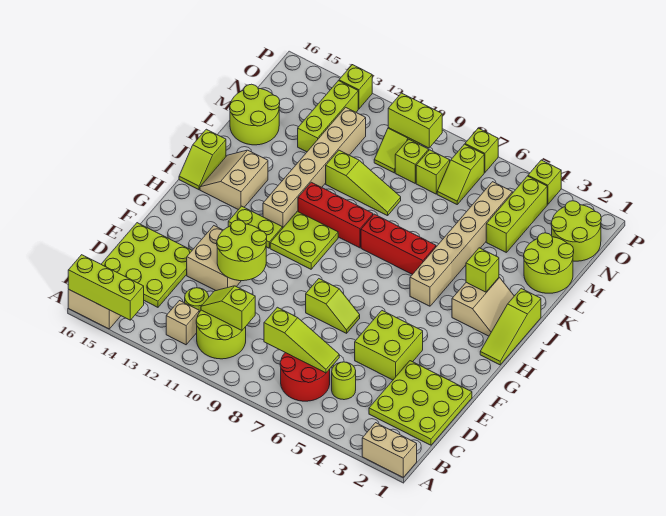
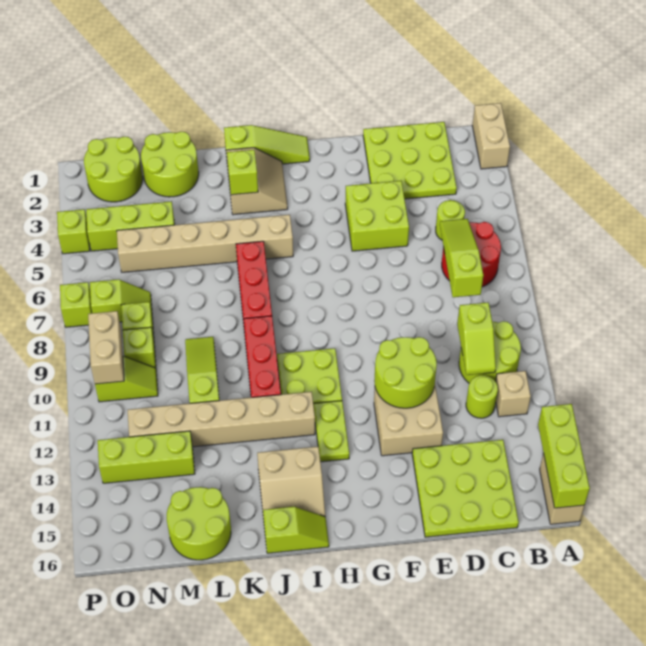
lime 1x2 slope [306,279,360,333] -> none
tan 2x2 slope [452,278,514,336] -> tan 2x2 slope turned to [226,148,288,215]
lime 1x2 brick [388,93,442,148] -> tan 1x2 brick [88,311,124,384]
lime 1x1 brick [339,65,372,109] -> none

